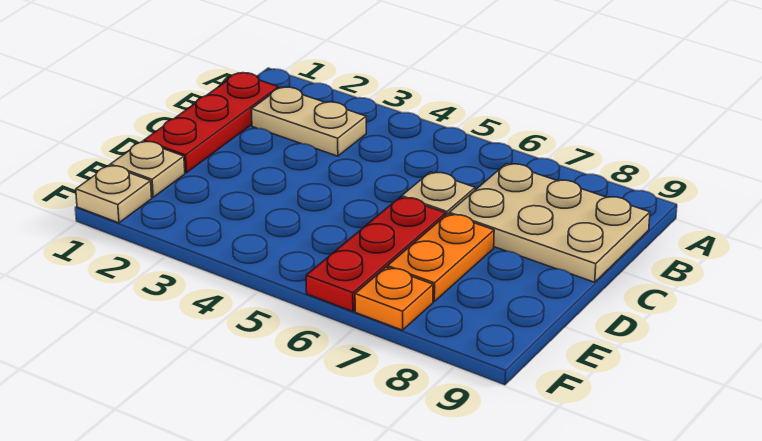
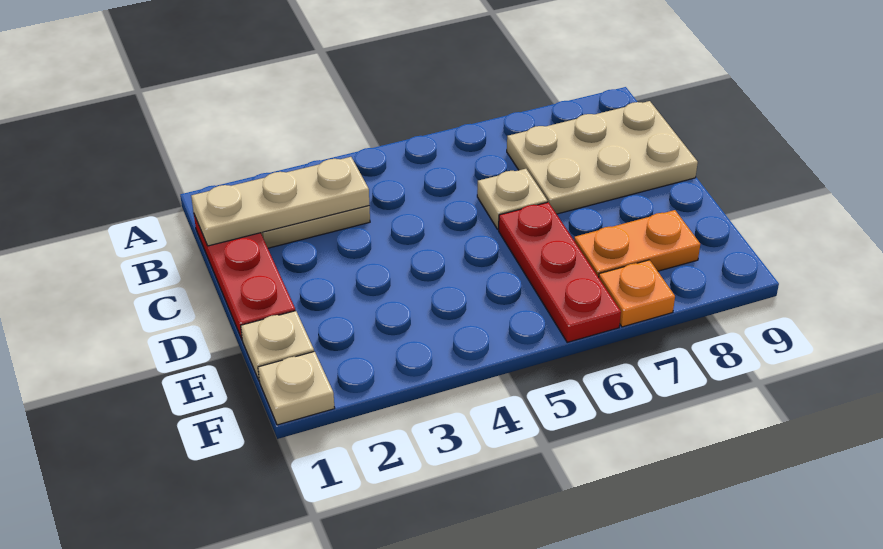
none -> tan 1x3 plate [191,157,369,246]
orange 1x2 plate [388,214,494,301] -> orange 1x2 plate turned to [574,210,700,277]

